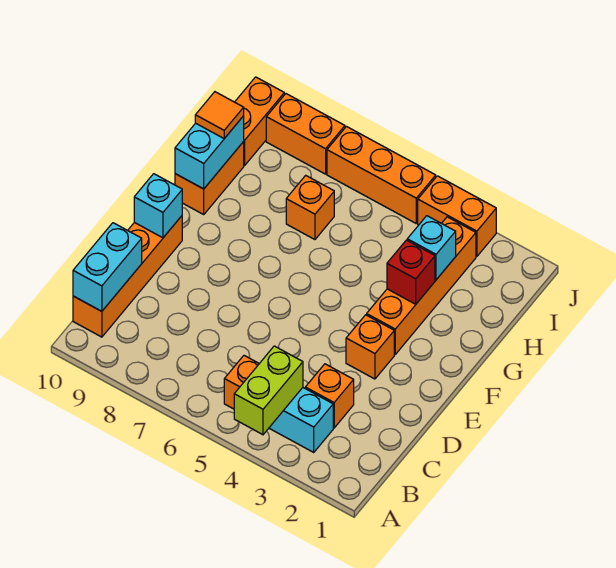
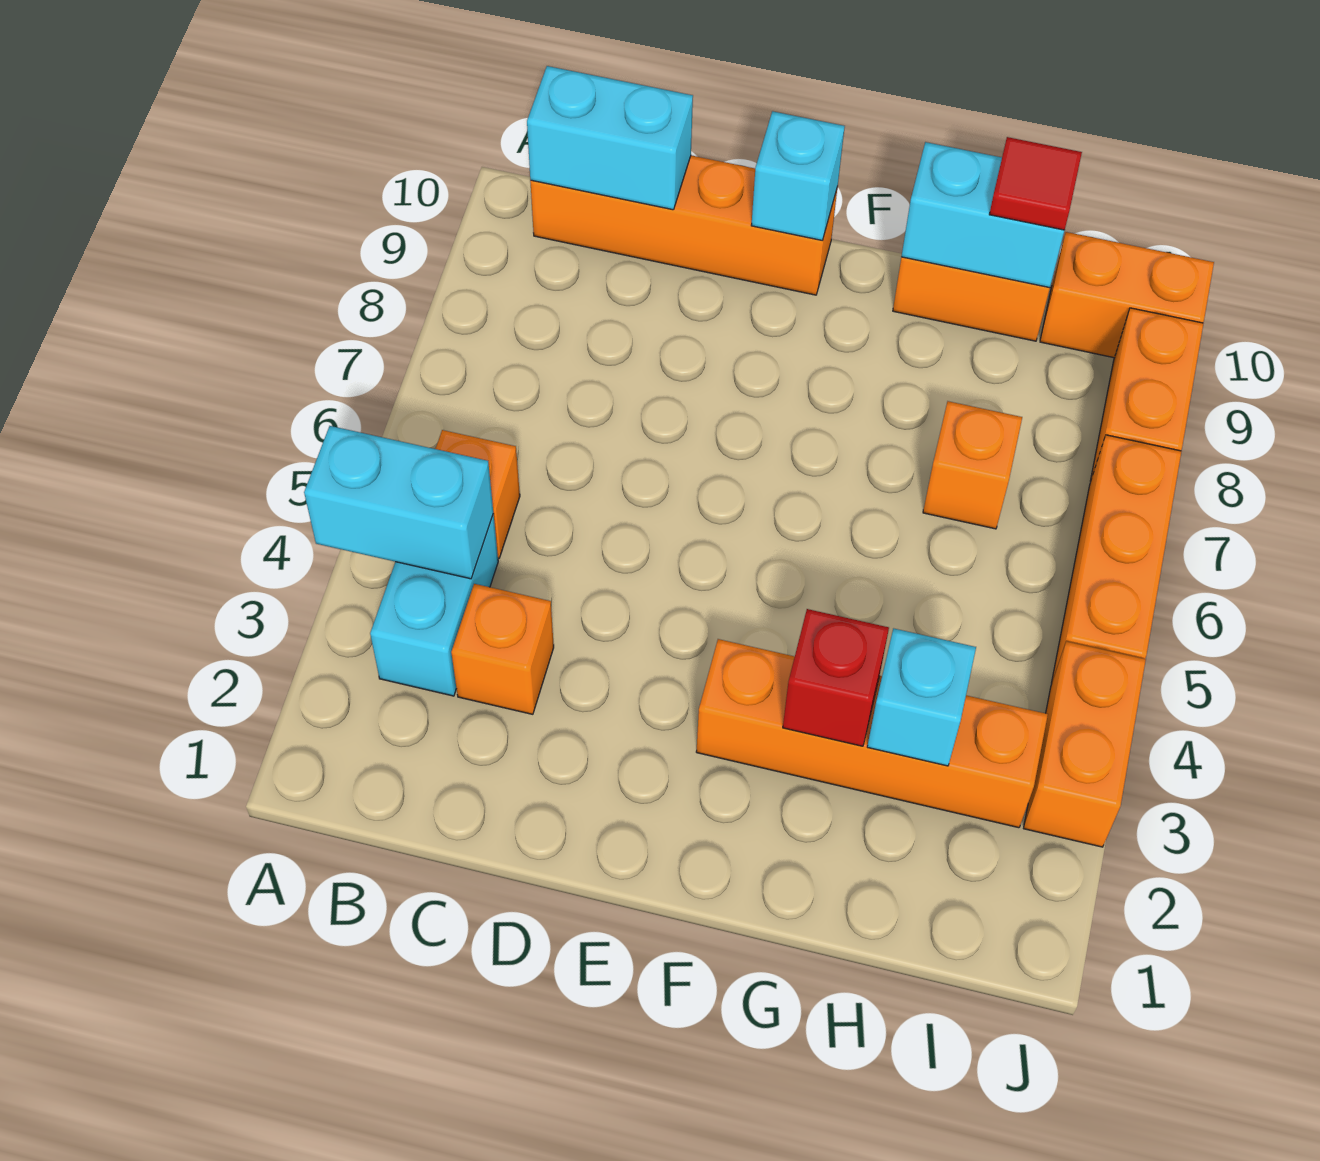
lime 1x2 brick [234,346,303,435] -> cyan 1x2 brick [304,426,493,579]
orange 1x1 brick [346,315,394,379] -> none
orange 1x1 tile [195,92,244,138] -> red 1x1 tile [989,137,1082,230]

